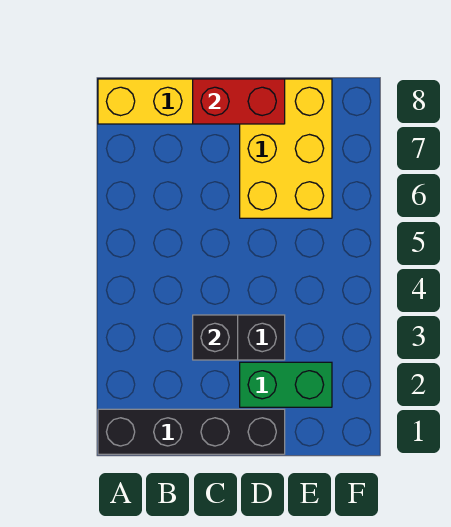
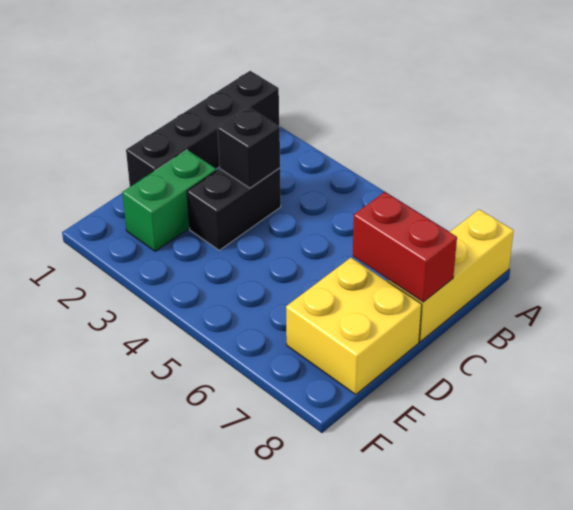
red 1x2 brick [193,79,285,124] -> red 1x2 brick turned to [353,192,457,302]
yellow 2x3 brick [240,79,332,218] -> yellow 2x2 brick [286,258,422,394]

